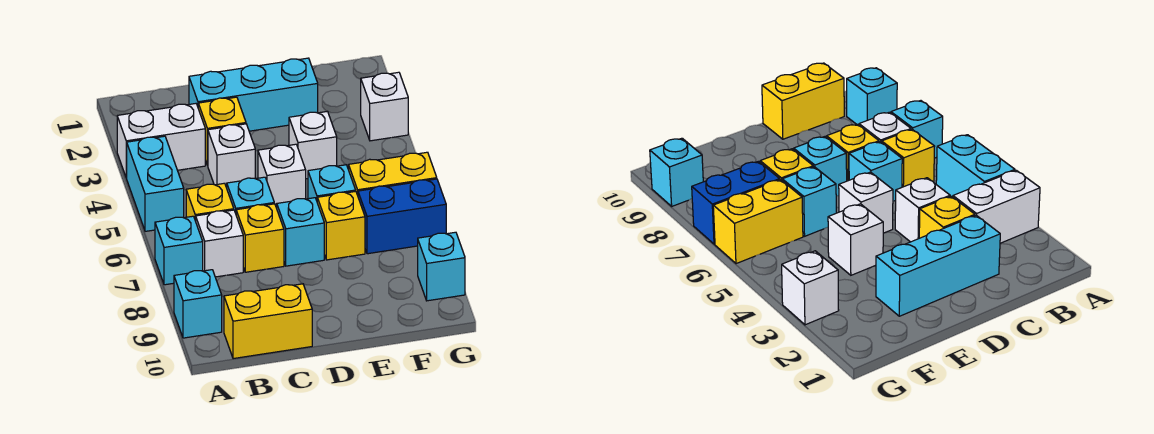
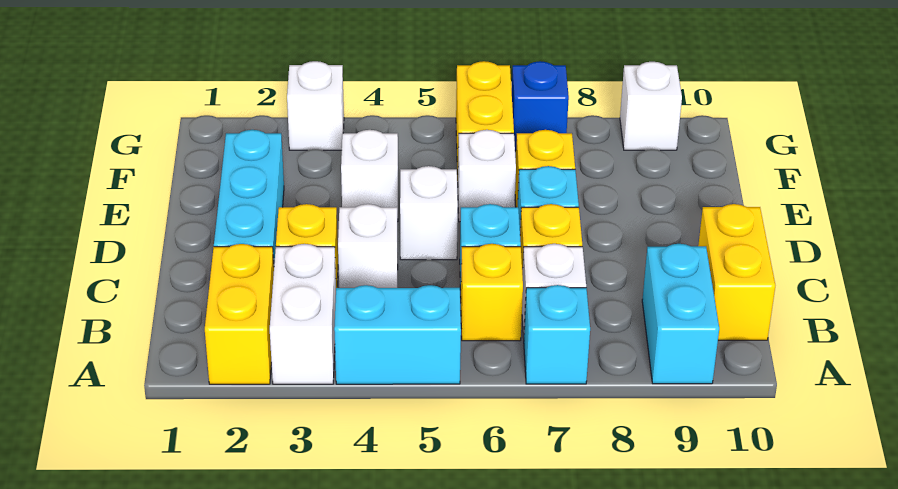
none -> yellow 1x2 brick [205,244,274,384]
cyan 1x1 brick [174,270,222,338] -> cyan 1x2 brick [642,244,719,384]
cyan 1x1 brick [308,165,356,201] -> white 1x1 brick [458,130,516,222]
blue 1x2 brick [358,179,446,254] -> blue 1x1 brick [512,61,569,150]
cyan 1x1 brick [418,232,465,301] -> white 1x1 brick [620,62,682,150]

